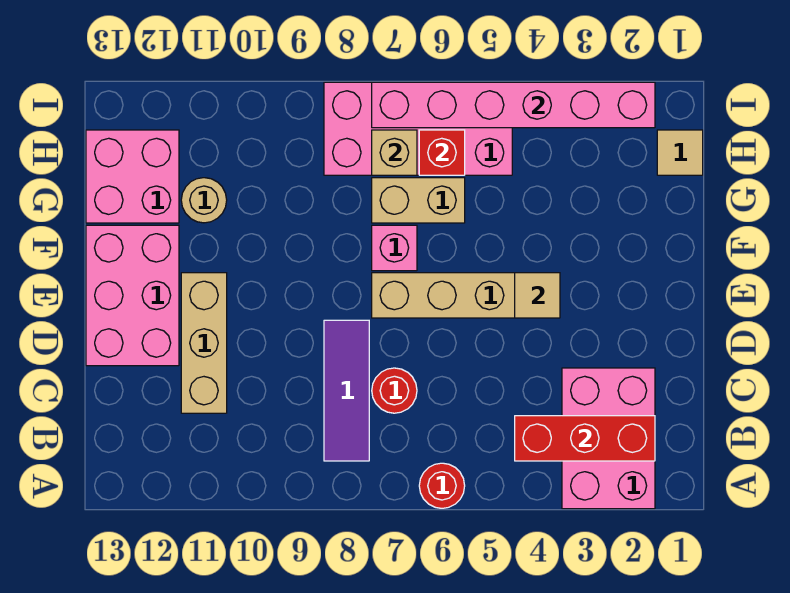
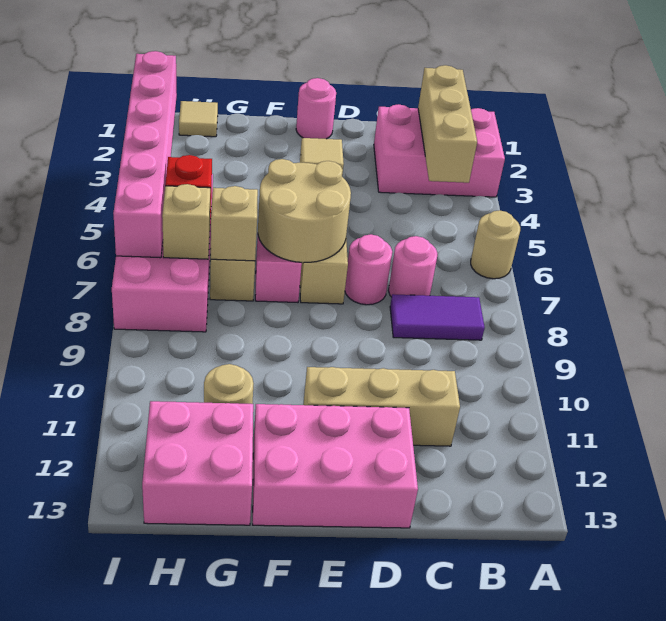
red 1x1 round brick [419,463,465,508] -> tan 1x1 round brick [471,210,520,279]
red 1x3 brick [515,416,655,461] -> tan 1x3 brick [418,65,477,183]
purple 1x3 tile [324,320,369,461] -> purple 1x2 tile [390,294,485,340]
red 1x1 round brick [372,368,417,413] -> pink 1x1 round brick [389,236,438,297]
none -> pink 1x1 round brick [345,234,392,305]
none -> pink 1x1 round brick [296,78,336,139]
none -> tan 2x2 round brick [258,159,351,263]
none -> tan 1x1 brick [211,186,258,261]

